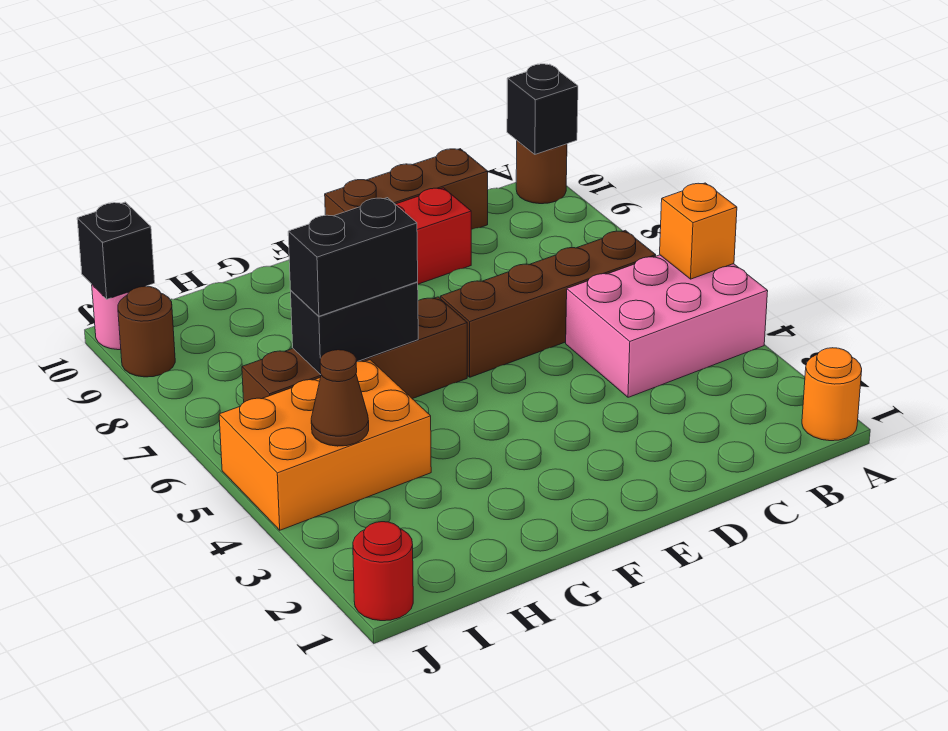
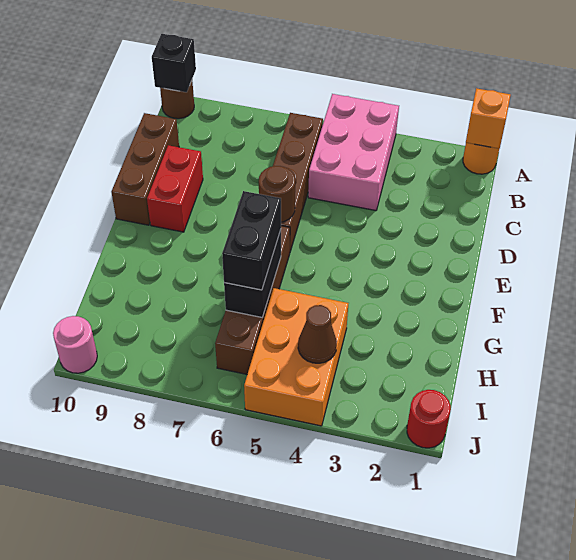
orange 1x1 brick [660,183,737,279] -> orange 1x1 brick moved to [466,88,511,149]
brown 1x1 round brick [118,286,175,377] -> brown 1x1 round brick moved to [259,166,295,222]
black 1x1 brick [77,202,155,299] -> none

